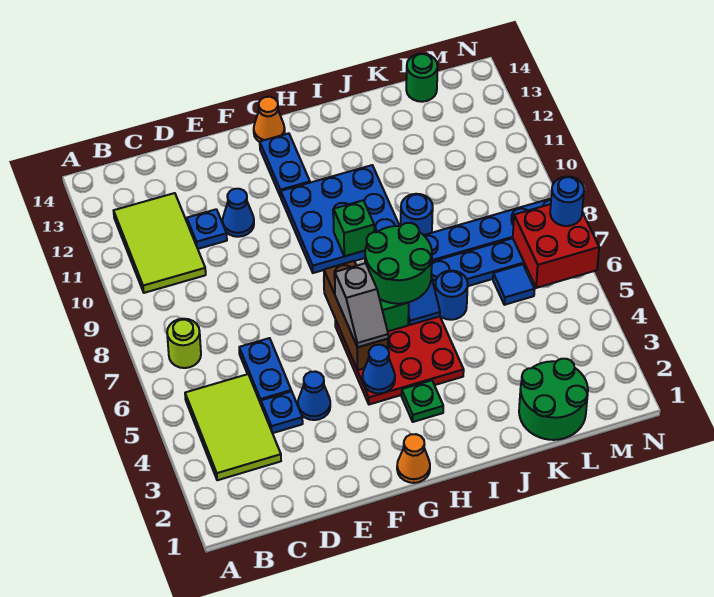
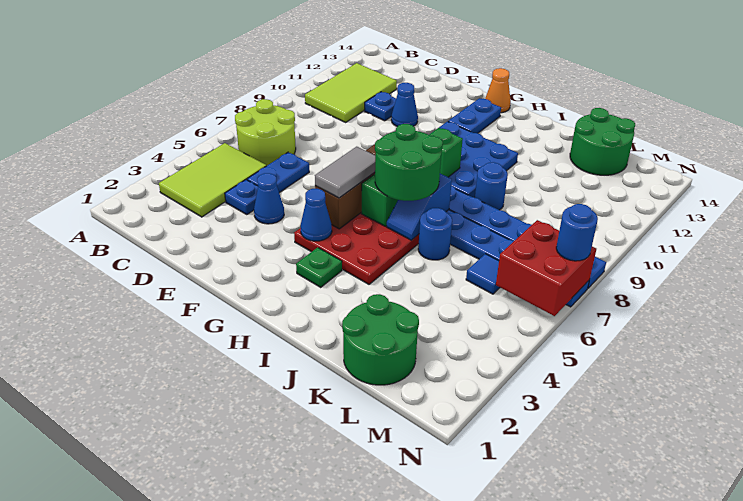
lime 1x1 round brick [167,319,201,368] -> lime 2x2 round brick [235,99,296,166]
orange 1x1 cone [397,434,430,483] -> none
grey 1x2 slope [335,263,388,347] -> grey 1x2 tile [315,147,375,198]
green 1x1 round brick [406,54,438,102] -> green 2x2 round brick [570,108,635,175]

